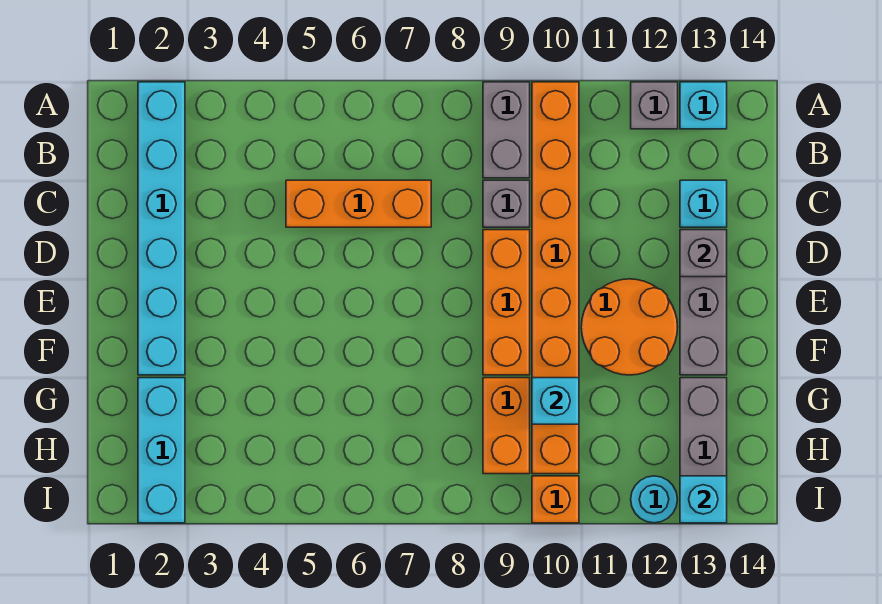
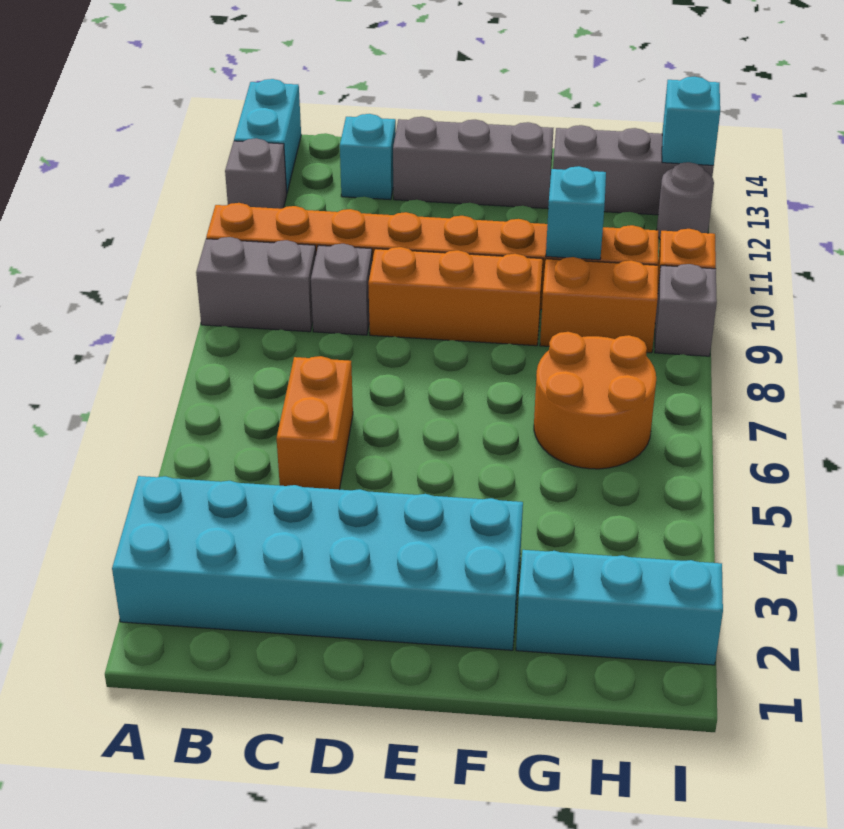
cyan 1x6 brick [138,82,185,375] -> cyan 2x6 brick [112,476,523,650]
cyan 1x1 brick [680,82,727,129] -> cyan 1x2 brick [234,79,301,192]
orange 1x3 brick [286,180,431,227] -> orange 1x2 brick [277,356,353,490]
grey 1x1 brick [680,230,727,277] -> grey 1x1 brick moved to [655,264,717,356]
orange 2x2 round brick [581,279,677,375] -> orange 2x2 round brick moved to [534,332,656,469]
cyan 1x1 round brick [631,476,677,523] -> grey 1x1 round brick [657,162,714,239]

